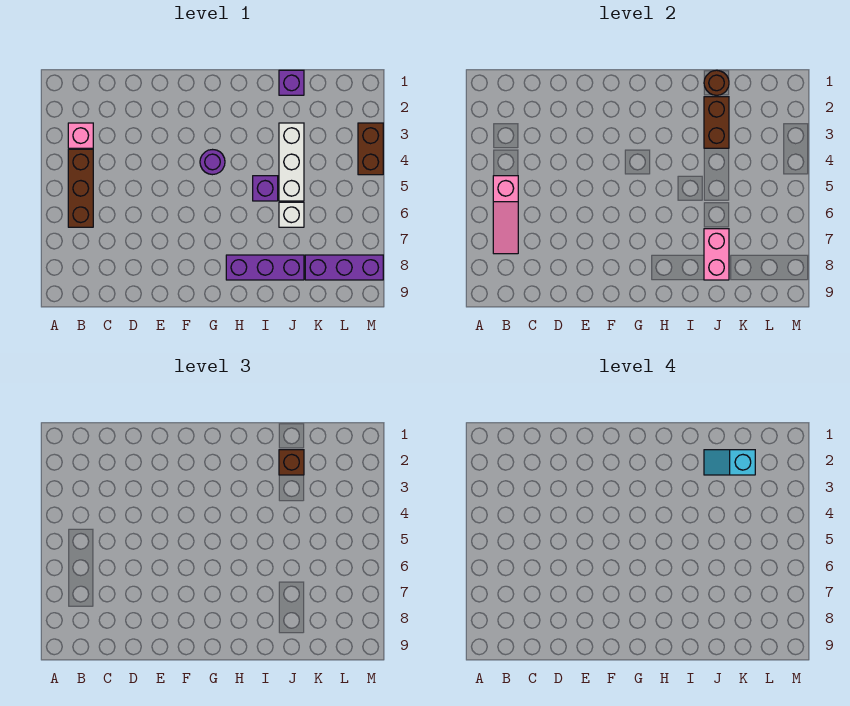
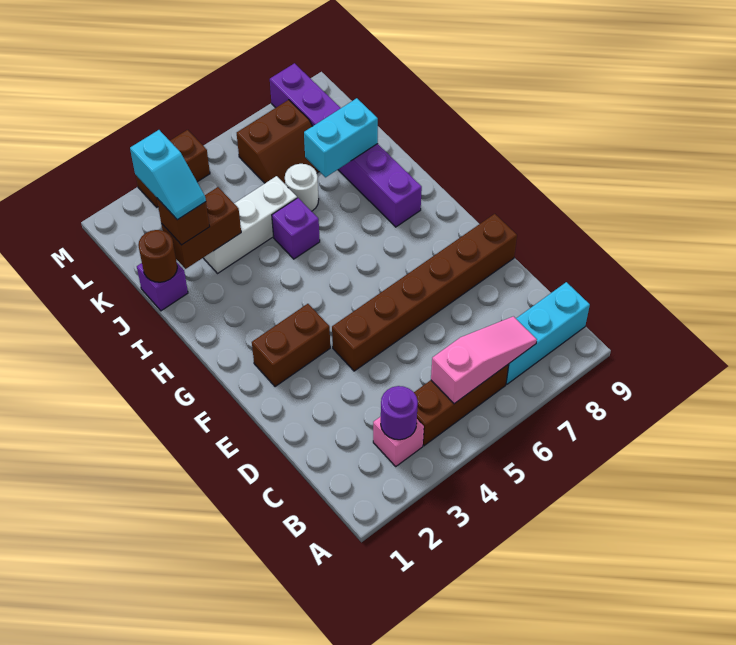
none -> cyan 1x3 brick [506,282,590,384]
none -> brown 1x6 brick [332,214,517,371]
none -> brown 1x2 brick [252,304,330,387]
purple 1x1 round brick [200,150,225,175] -> purple 1x1 round brick moved to [381,386,418,440]
white 1x1 brick [279,202,304,227] -> white 1x1 round brick [285,164,319,211]
pink 1x2 brick [704,229,729,280] -> cyan 1x2 brick [304,98,378,177]
none -> brown 2x2 slope [237,100,319,184]

